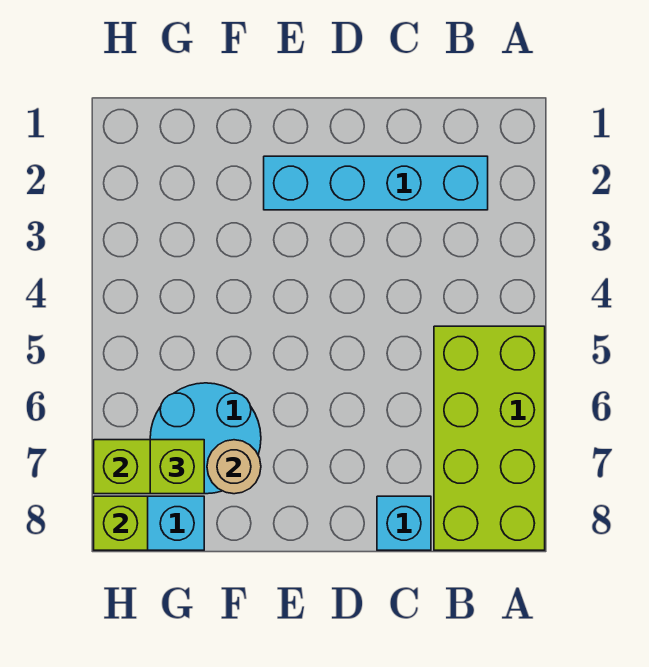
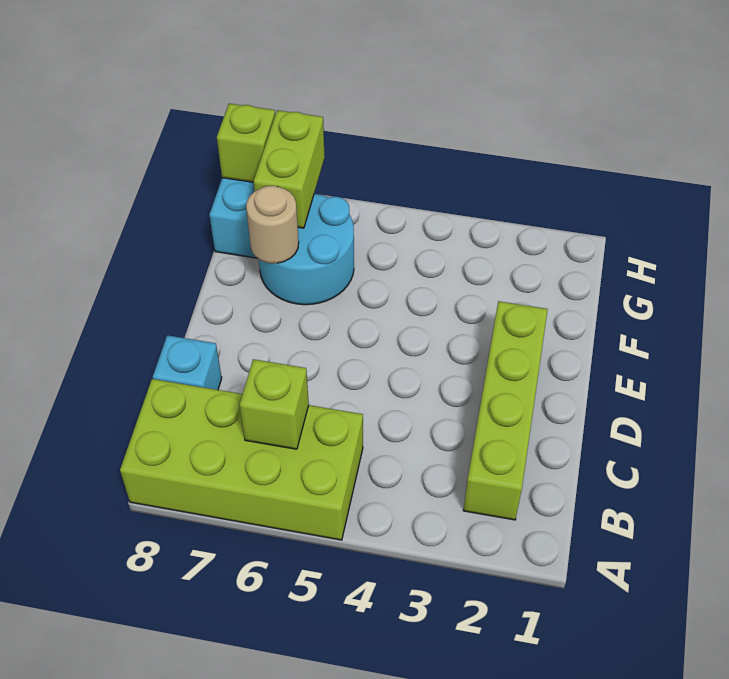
cyan 1x4 brick [264,156,488,210] -> lime 1x4 brick [463,301,548,520]
lime 1x1 brick [150,440,204,494] -> lime 1x1 brick moved to [240,359,309,449]

